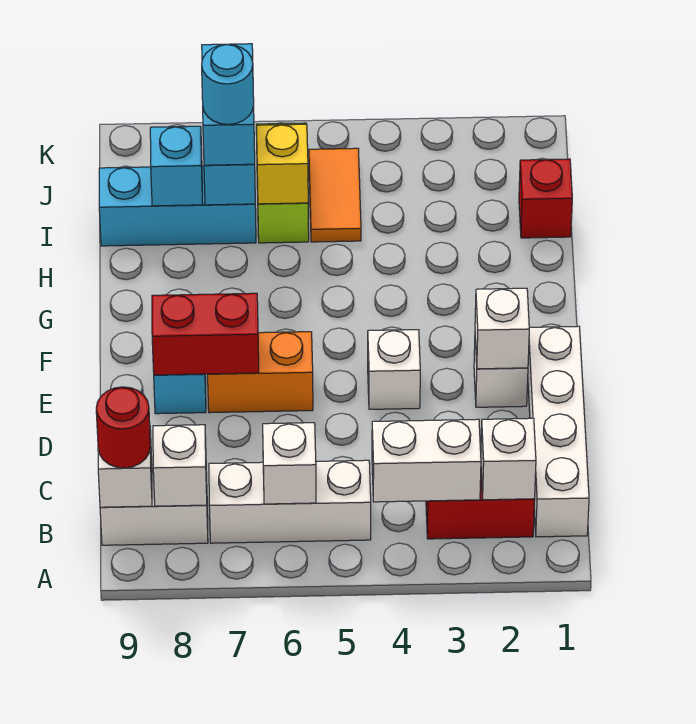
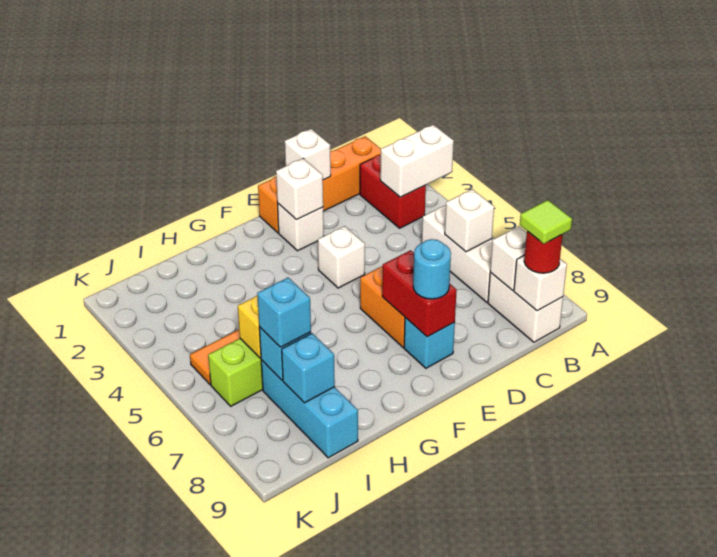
white 1x4 brick [528,326,589,537] -> orange 1x4 brick [258,136,381,233]
white 1x1 brick [481,418,536,500] -> white 1x1 brick moved to [285,129,331,180]
white 1x2 brick [372,419,481,502] -> white 1x2 brick turned to [380,125,454,197]
none -> lime 1x1 tile [520,200,572,244]
red 1x1 brick [519,159,572,238] -> none
cyan 1x2 brick [202,44,255,165] -> cyan 1x1 brick [257,278,311,347]
cyan 1x1 round brick [202,44,254,125] -> cyan 1x1 round brick moved to [413,239,451,299]

